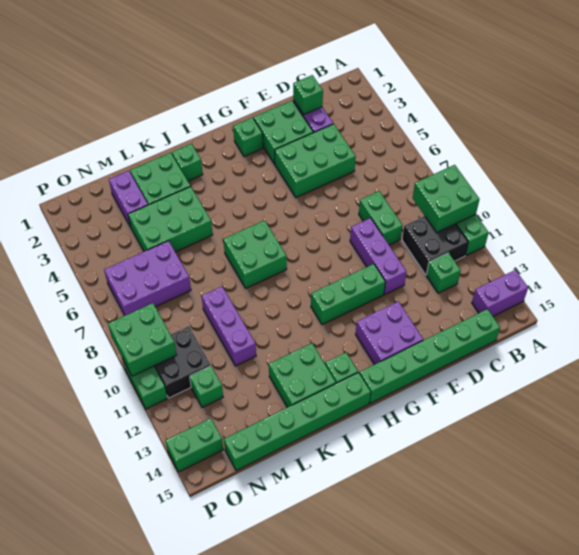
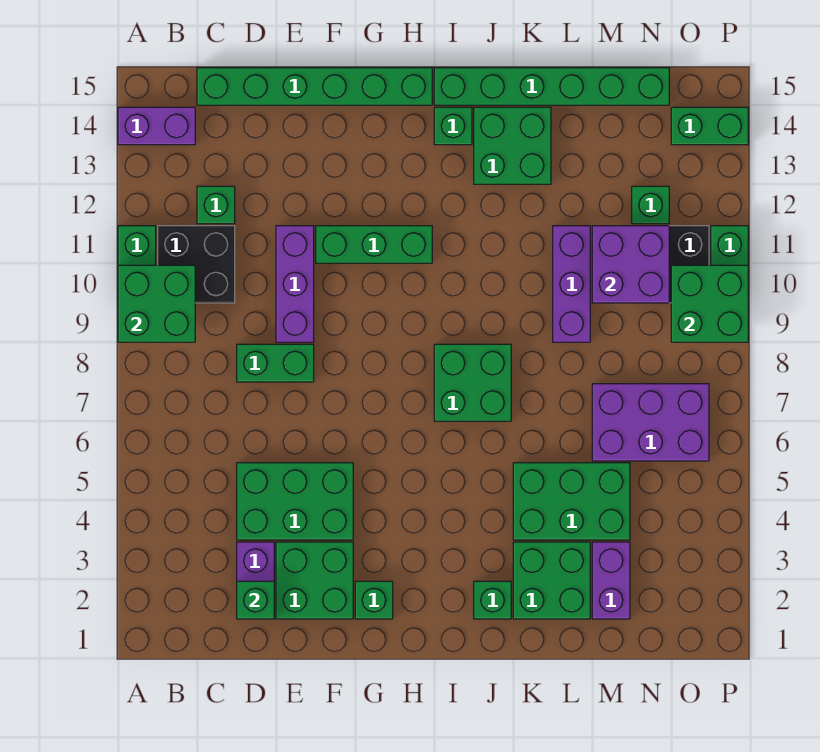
green 1x2 brick [359,191,403,245] -> green 1x2 brick turned to [237,344,314,382]
purple 2x2 brick [356,301,423,365] -> purple 2x2 brick moved to [592,226,669,303]

